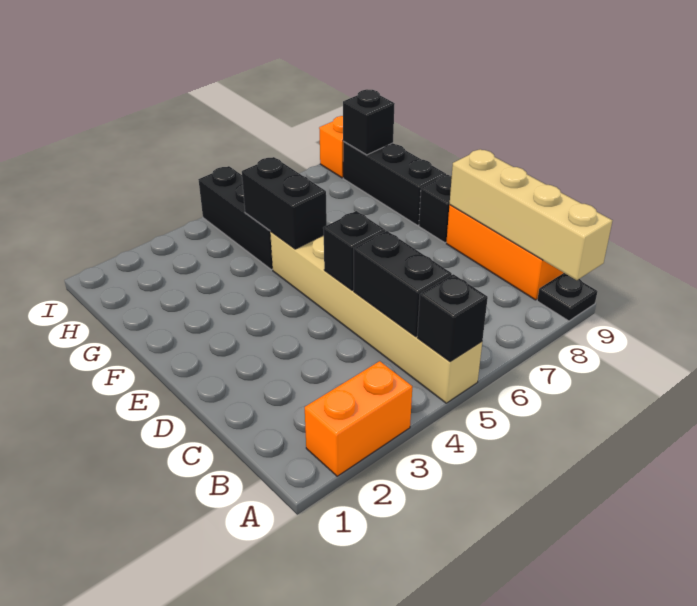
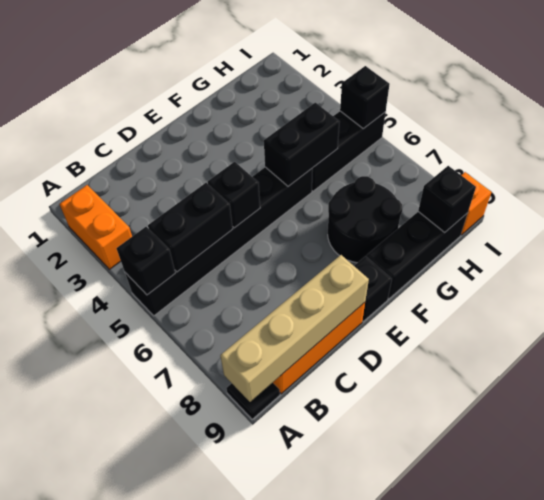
tan 1x6 brick [270,231,482,403] -> black 1x6 brick [125,167,313,316]
none -> black 2x2 round brick [328,176,402,263]
none -> black 1x1 brick [340,66,390,129]

